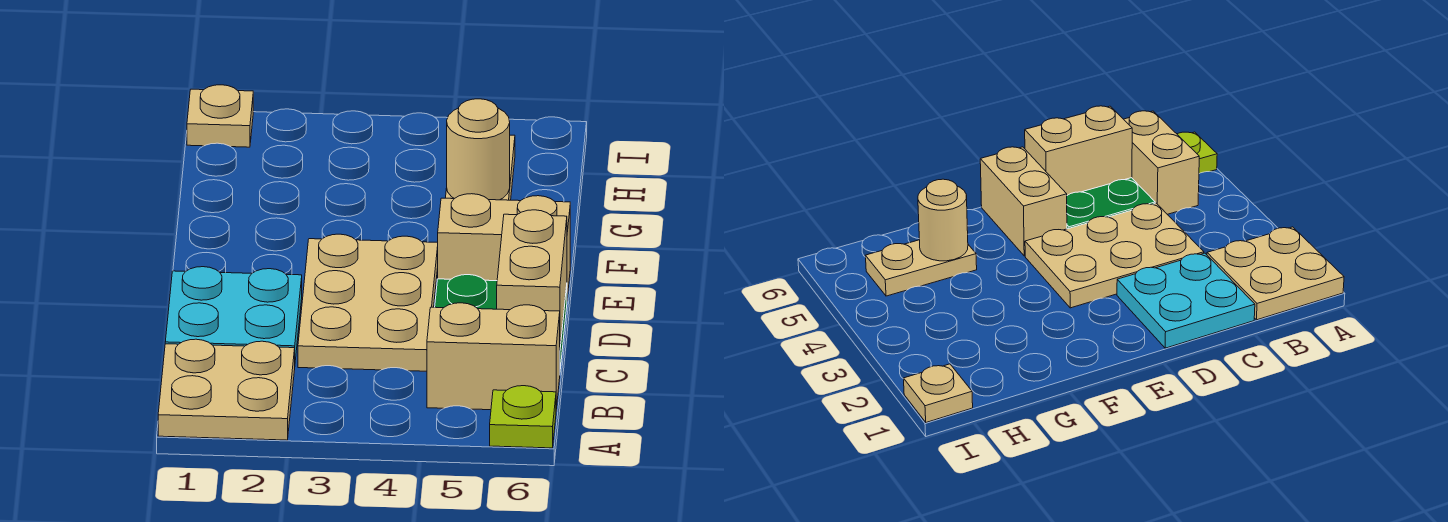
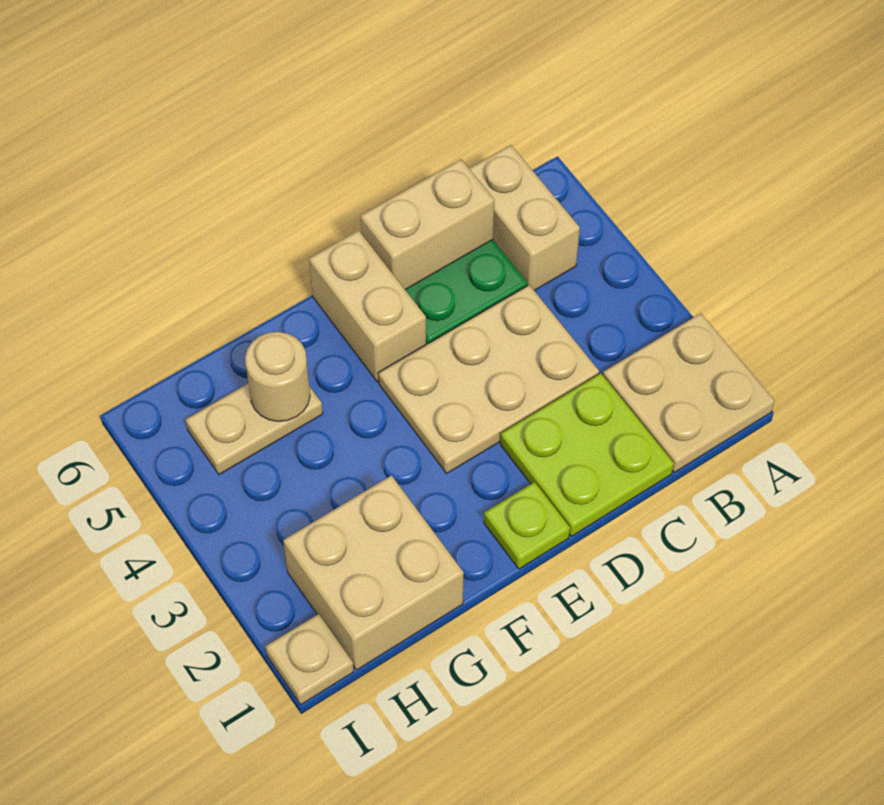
lime 1x1 plate [490,386,556,448] -> lime 1x1 plate moved to [484,482,570,569]
cyan 2x2 plate [165,267,302,360] -> lime 2x2 plate [500,373,674,536]
none -> tan 2x2 brick [283,475,464,670]

